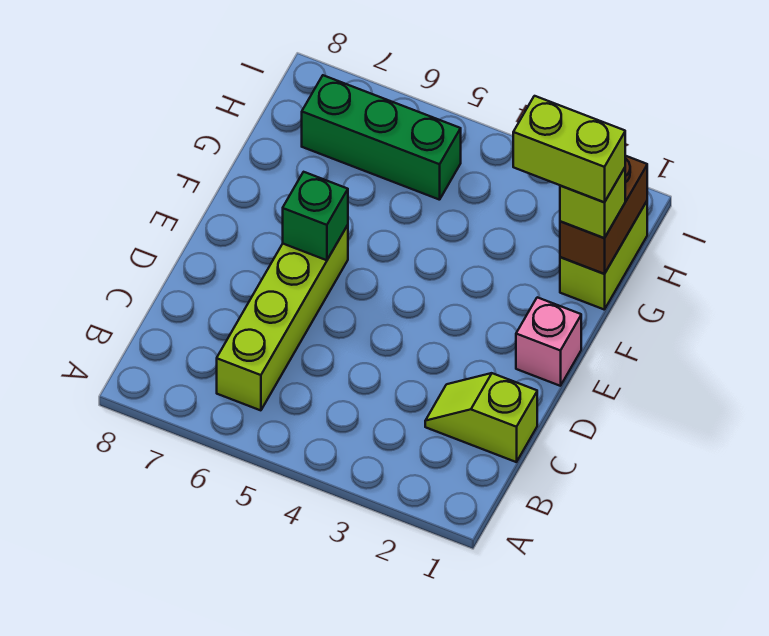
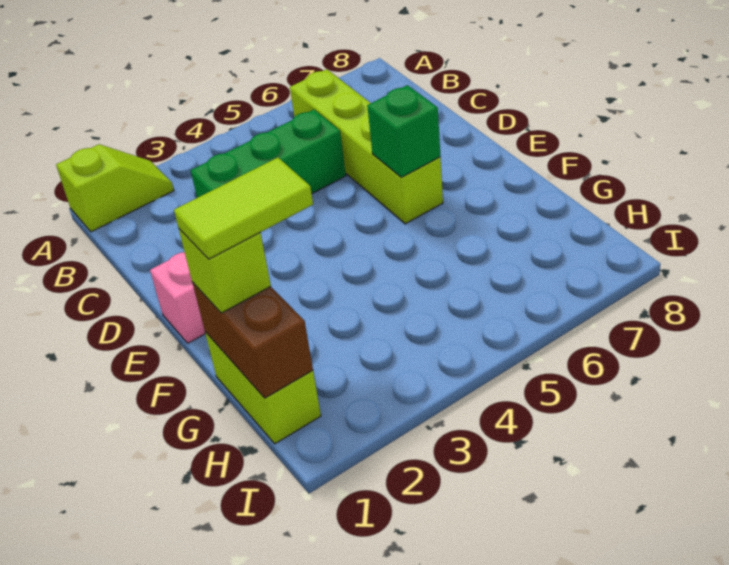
lime 1x2 slope [425,373,537,462] -> lime 1x2 slope moved to [56,144,174,232]
lime 1x2 brick [513,96,625,202] -> lime 1x2 tile [174,158,313,259]
green 1x3 brick [302,75,461,200] -> green 1x3 brick moved to [191,110,346,198]

